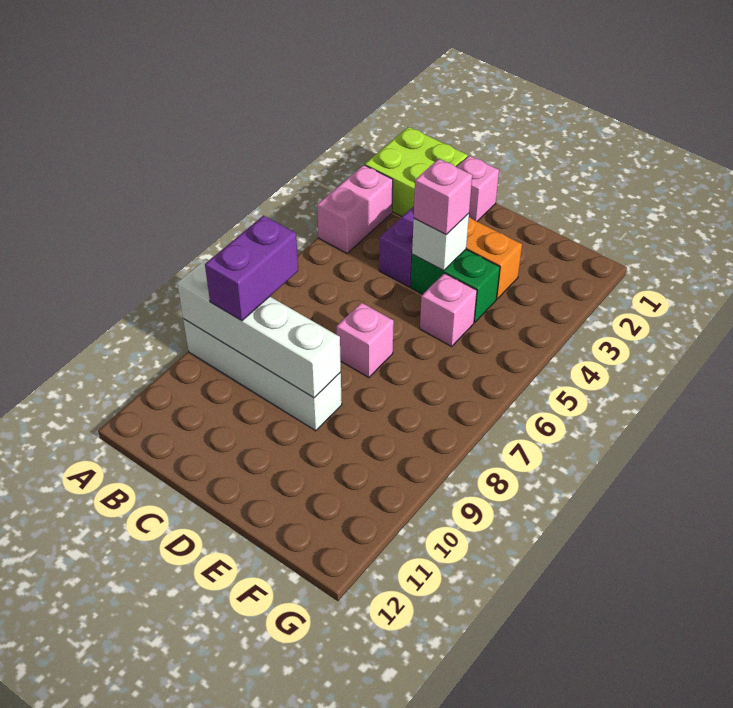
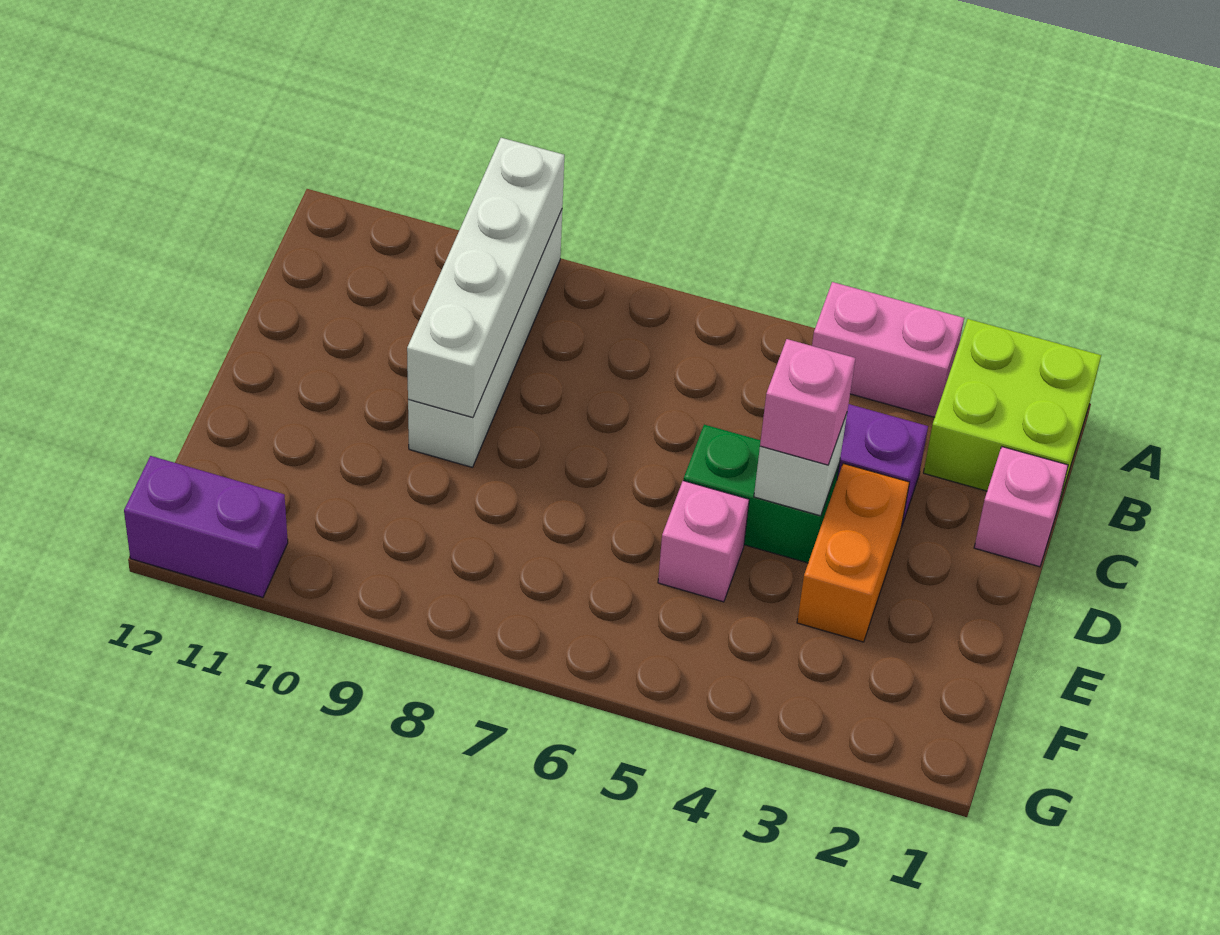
purple 1x2 brick [205,216,298,321] -> purple 1x2 brick moved to [124,456,288,597]
green 1x2 brick [411,250,500,322] -> green 1x2 brick turned to [683,425,839,563]
pink 1x1 brick [337,303,394,378] -> none

